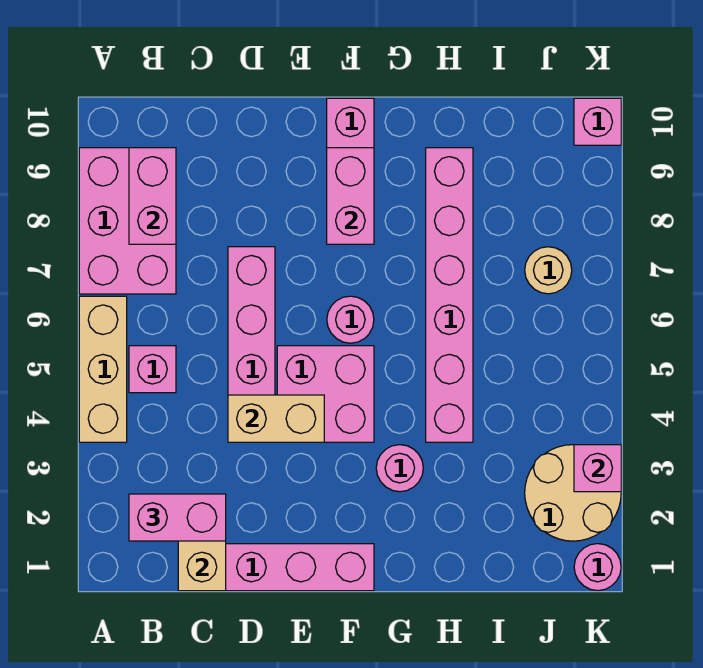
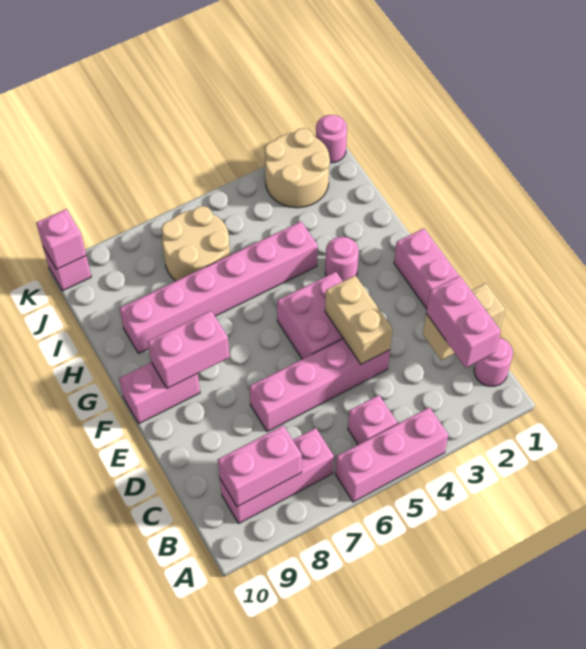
tan 1x3 brick [79,296,127,442] -> pink 1x3 brick [335,407,449,502]
pink 2x3 brick [79,148,176,294] -> pink 1x3 brick [220,428,334,523]
pink 1x1 round brick [327,296,374,343] -> pink 1x1 round brick moved to [474,338,513,386]
tan 1x1 round brick [525,247,572,294] -> tan 2x2 round brick [161,206,230,281]
pink 1x1 brick [574,445,621,492] -> pink 1x1 brick moved to [36,209,86,269]

